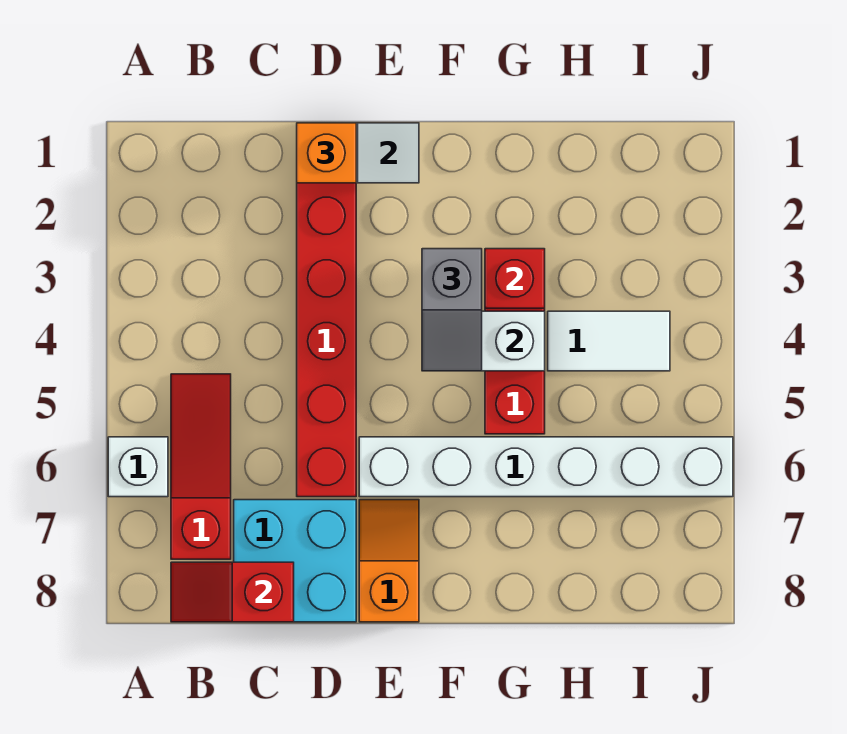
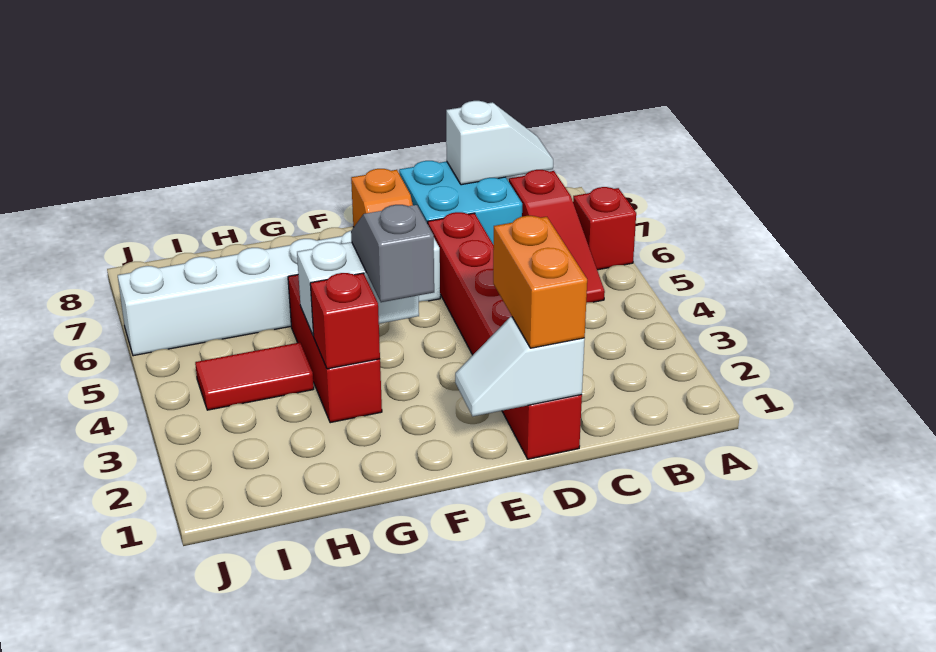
white 1x1 brick [108,437,168,497] -> red 1x1 brick [573,187,636,270]
red 1x2 slope [171,562,294,622] -> white 1x2 slope [446,101,553,185]
orange 1x1 brick [297,123,356,183] -> orange 1x2 brick [493,216,587,348]
white 1x2 tile [548,311,670,371] -> red 1x2 tile [195,342,314,410]

